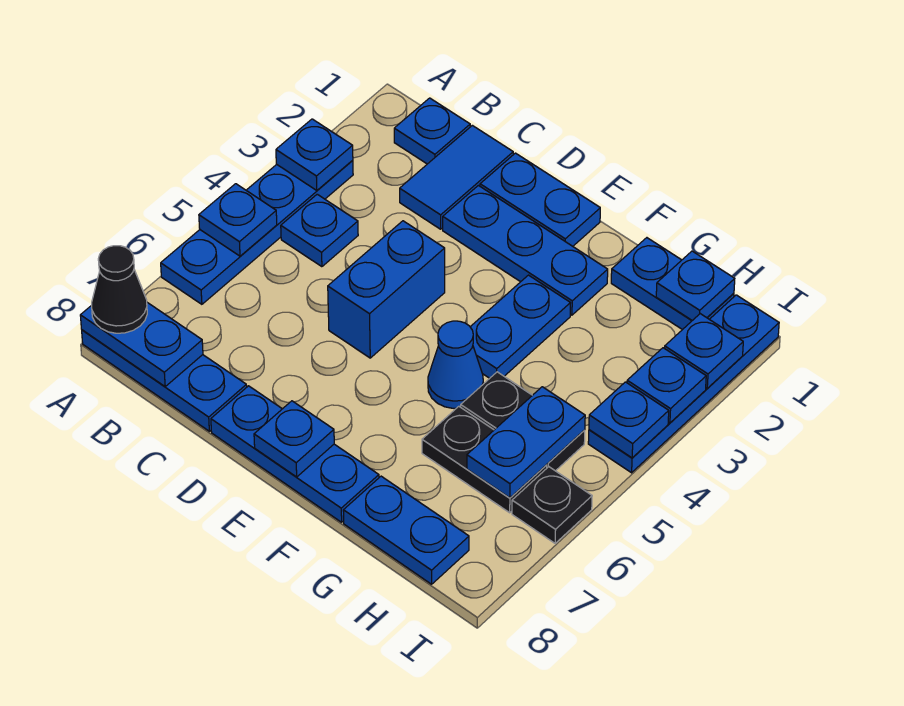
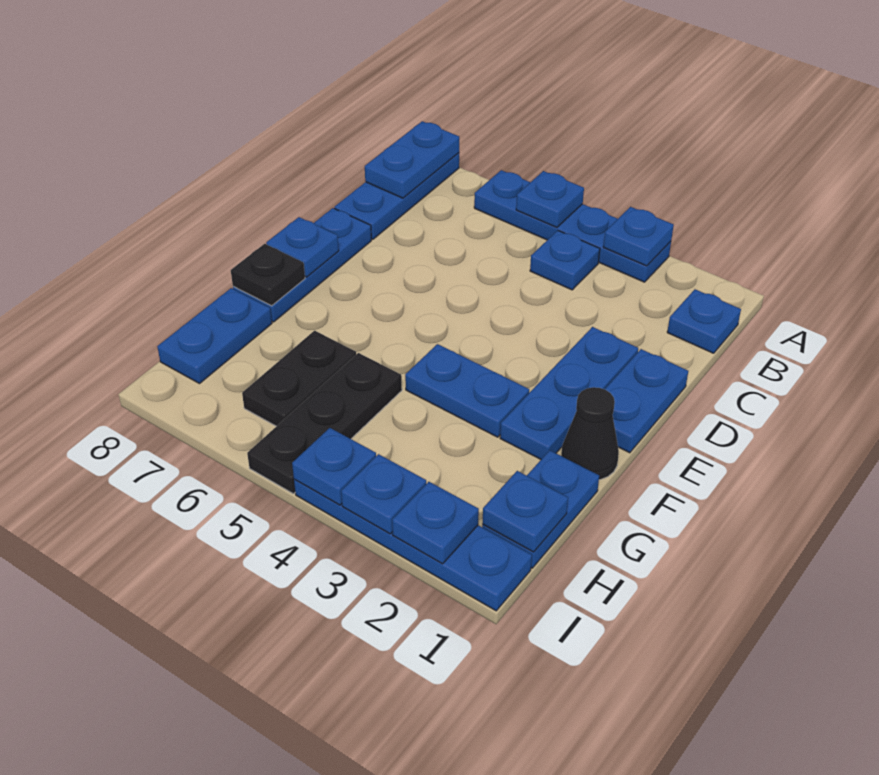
black 1x1 cone [92,246,147,333] -> black 1x1 cone moved to [561,387,619,480]
blue 1x2 tile [400,125,513,229] -> none
blue 1x2 brick [328,221,445,358] -> none
blue 1x1 cone [428,321,483,408] -> none
black 1x2 plate [461,372,585,471] -> black 1x3 plate [247,353,402,494]
blue 1x2 plate [467,387,585,498] -> none
black 1x1 plate [512,467,592,543] -> black 1x1 plate moved to [231,244,305,306]

